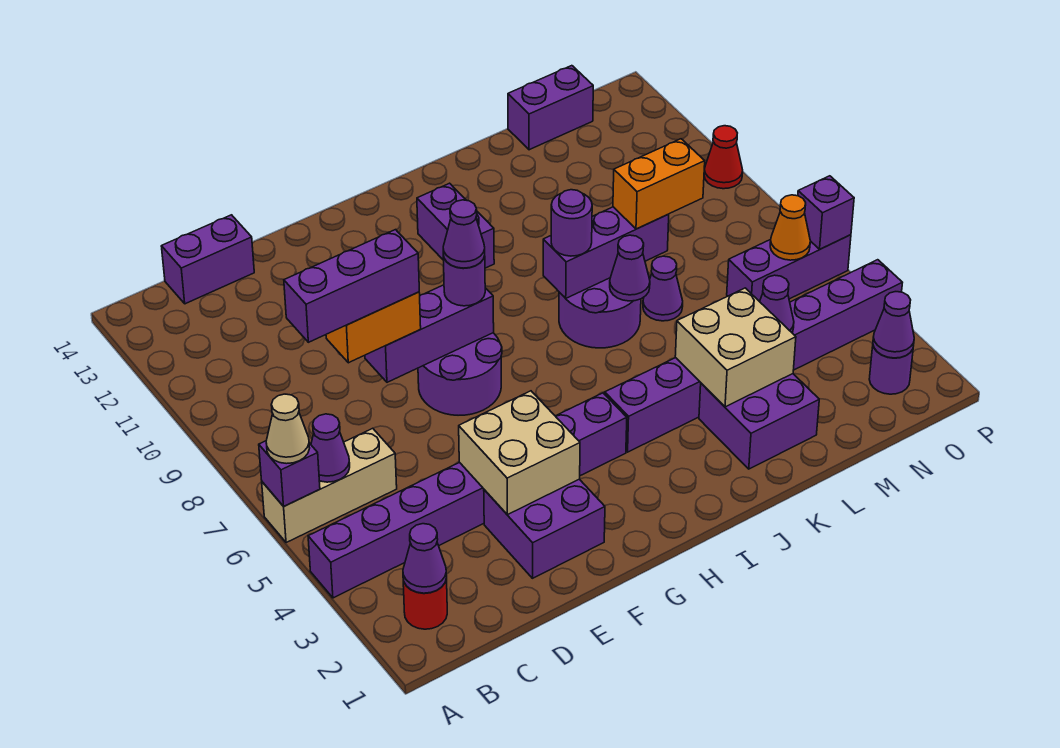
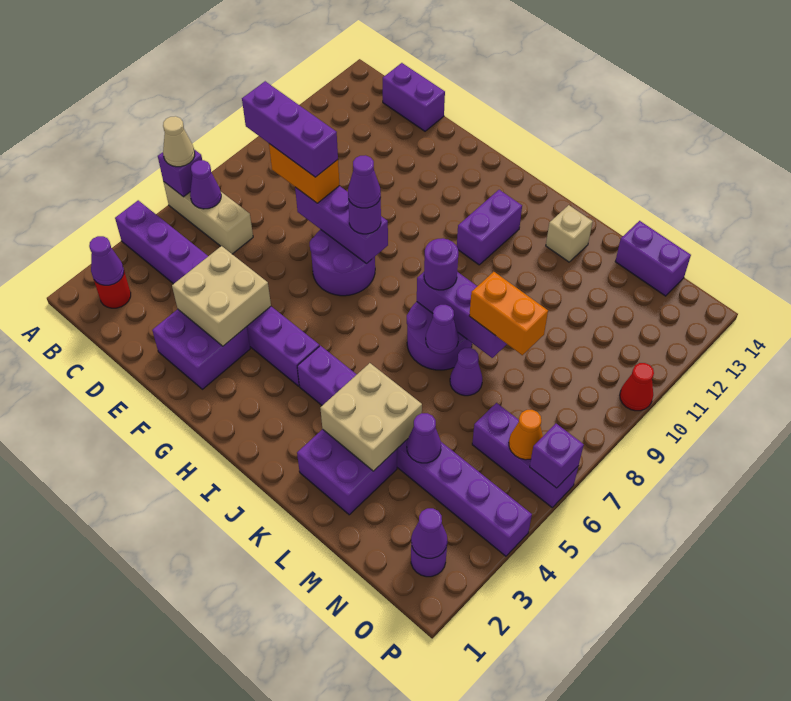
none -> tan 1x1 brick [546,205,593,262]

